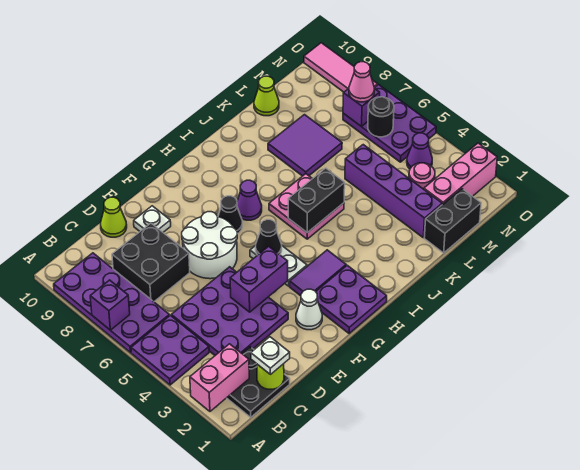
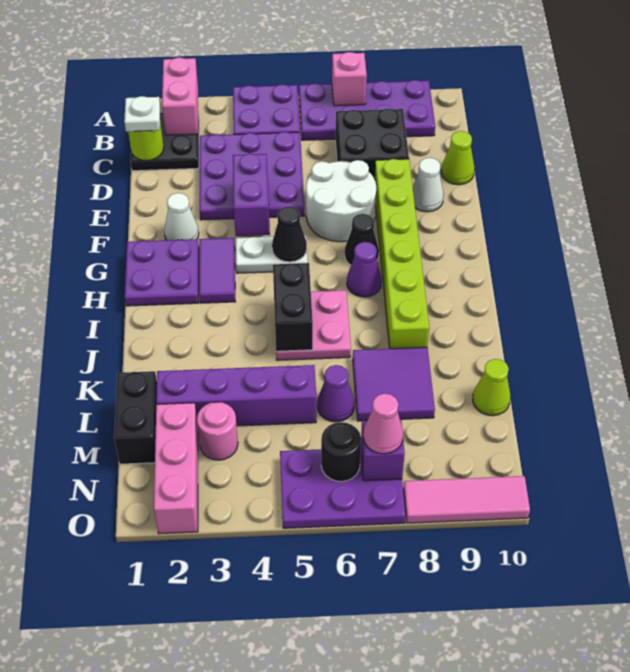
purple 1x1 brick [90,280,130,330] -> pink 1x1 brick [332,52,367,106]
none -> lime 1x6 brick [374,159,429,349]
white 1x1 plate [134,206,171,232] -> white 1x1 cone [413,158,444,212]
purple 1x1 cone [407,133,432,169] -> purple 1x1 cone moved to [317,365,355,422]

